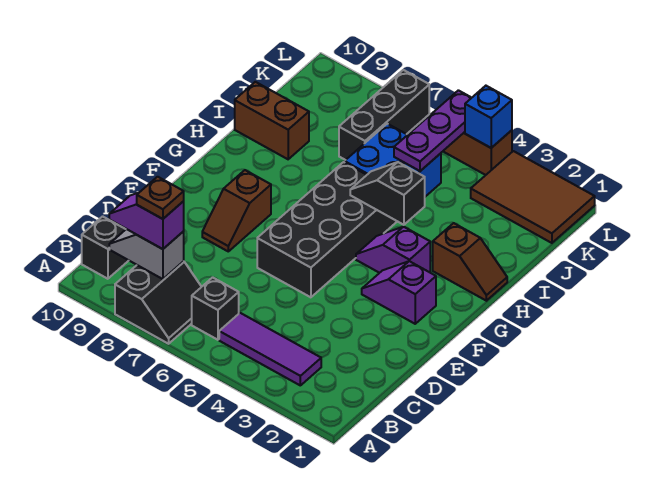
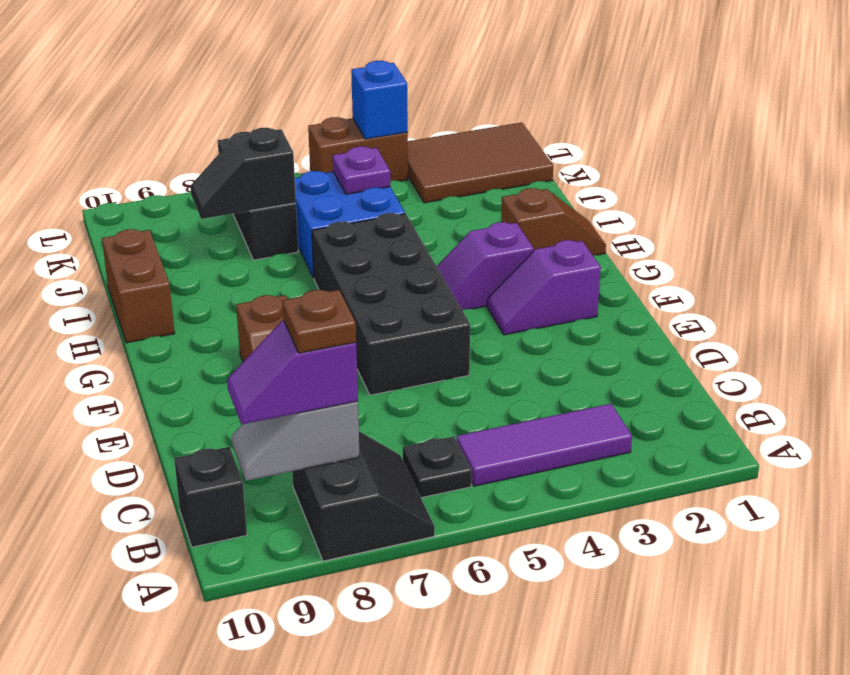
black 1x1 brick [192,277,239,340] -> black 1x1 plate [403,436,472,498]
black 1x2 slope [350,162,425,225] -> black 1x2 slope moved to [190,128,296,219]
brown 1x2 brick [235,82,309,159] -> brown 1x2 brick turned to [102,229,175,343]
purple 1x3 plate [394,90,471,171] -> purple 1x1 plate [333,146,390,194]

